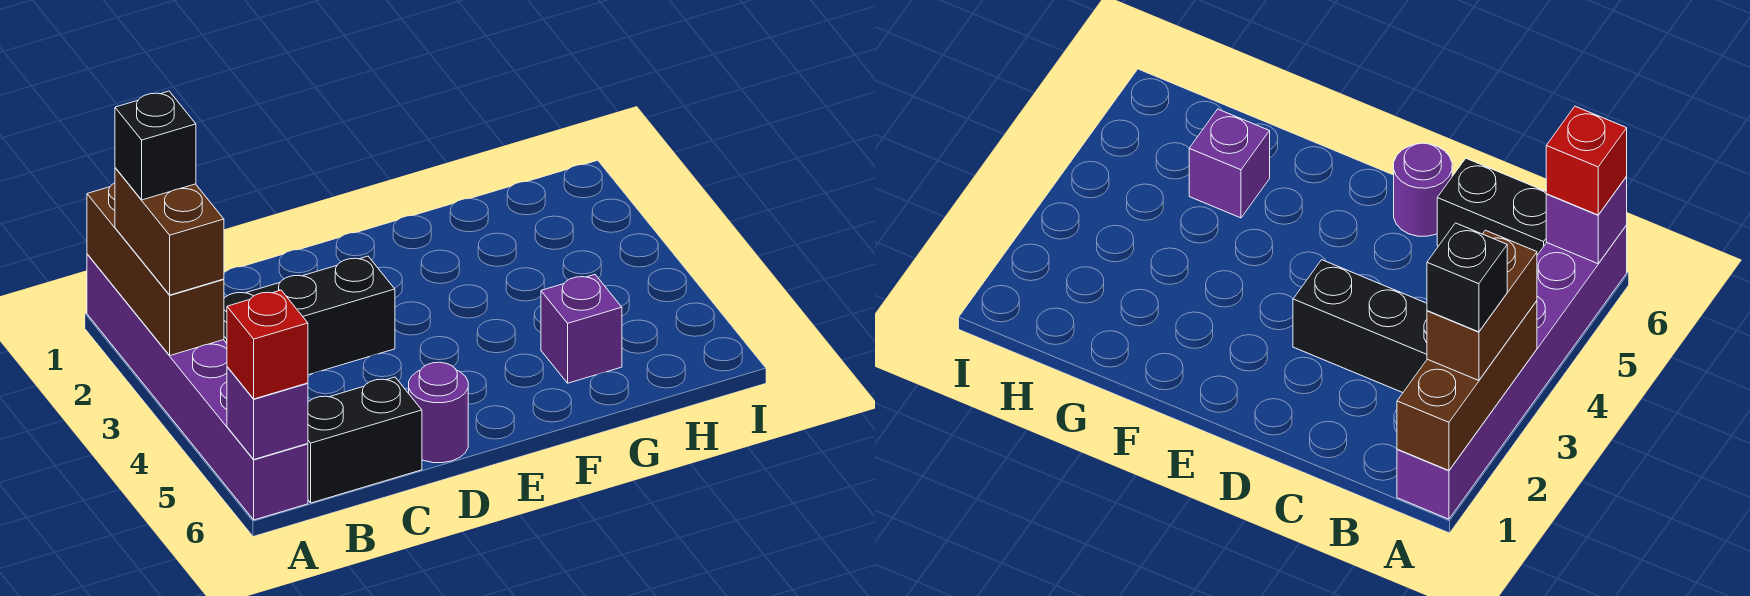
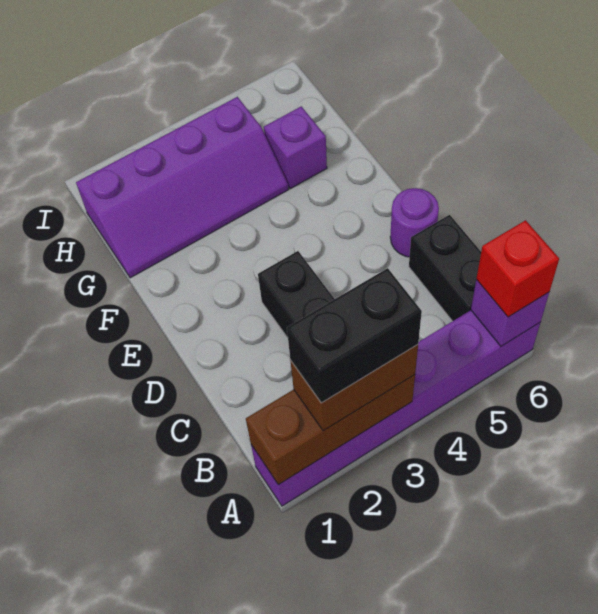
black 1x1 brick [115,91,196,200] -> black 1x2 brick [287,268,422,403]
none -> purple 2x4 slope [76,97,289,278]

